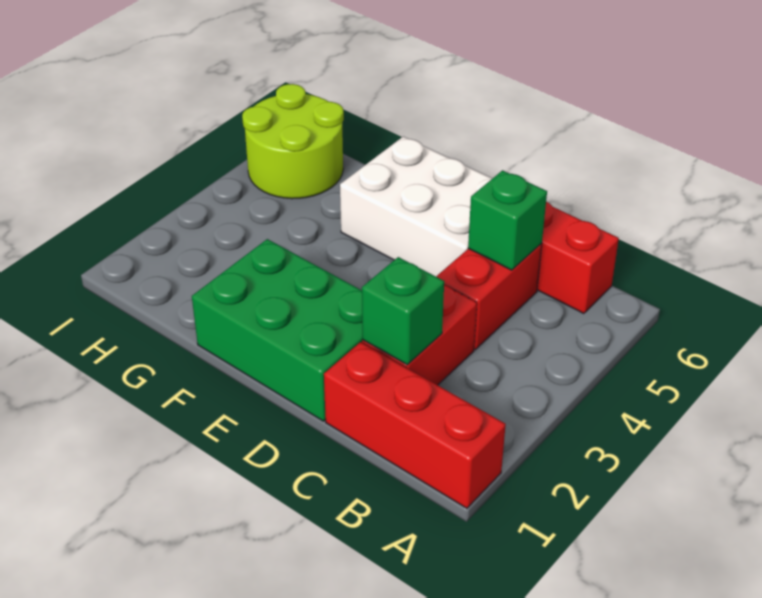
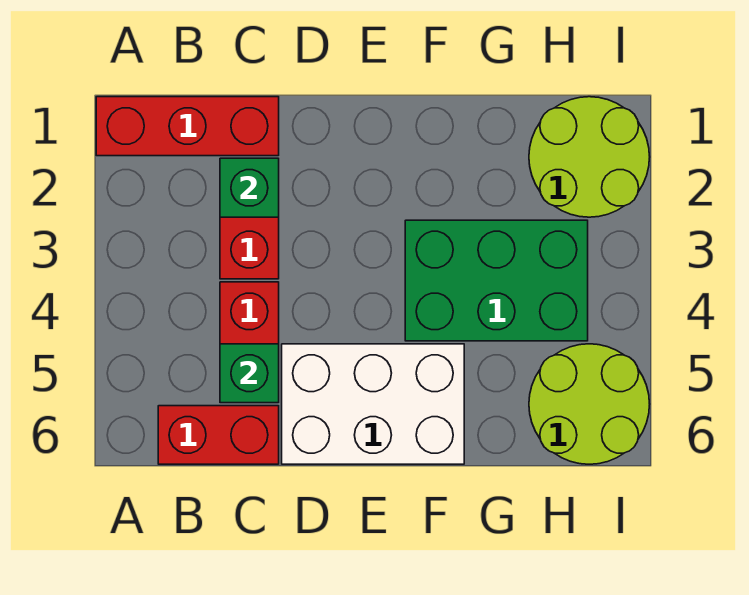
green 2x3 brick [192,239,362,421] -> green 2x3 brick moved to [405,220,588,341]
none -> lime 2x2 round brick [529,97,650,217]

